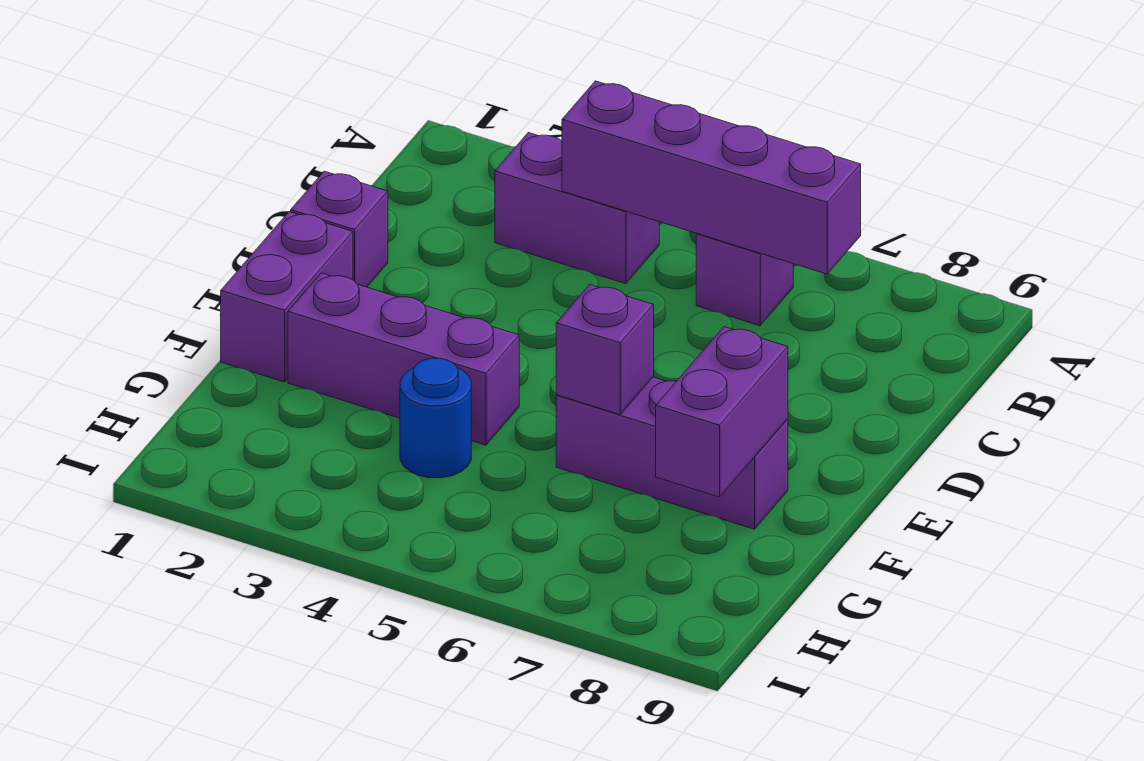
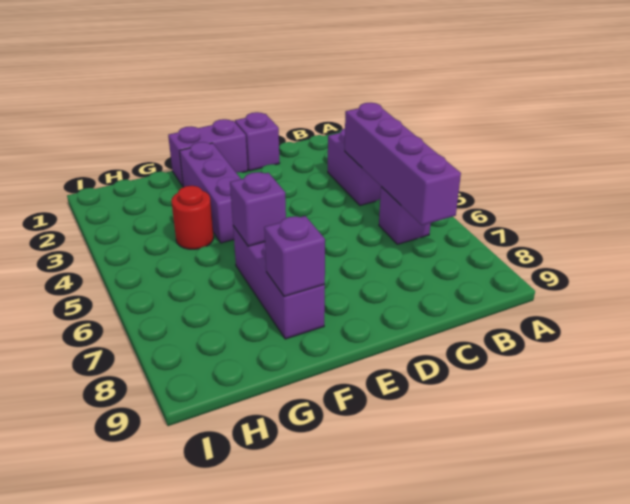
purple 1x2 brick [656,327,788,497] -> purple 1x1 brick [264,216,325,296]
blue 1x1 round brick [400,358,471,478] -> red 1x1 round brick [171,186,214,249]

